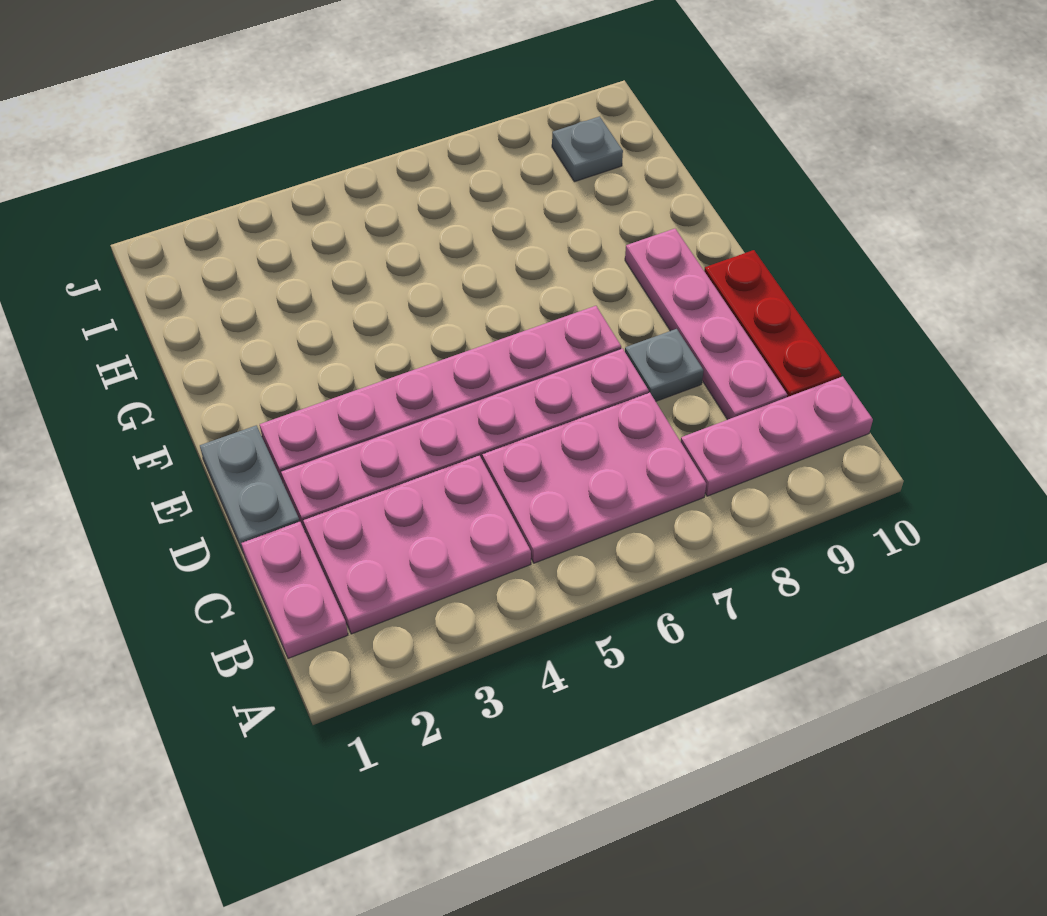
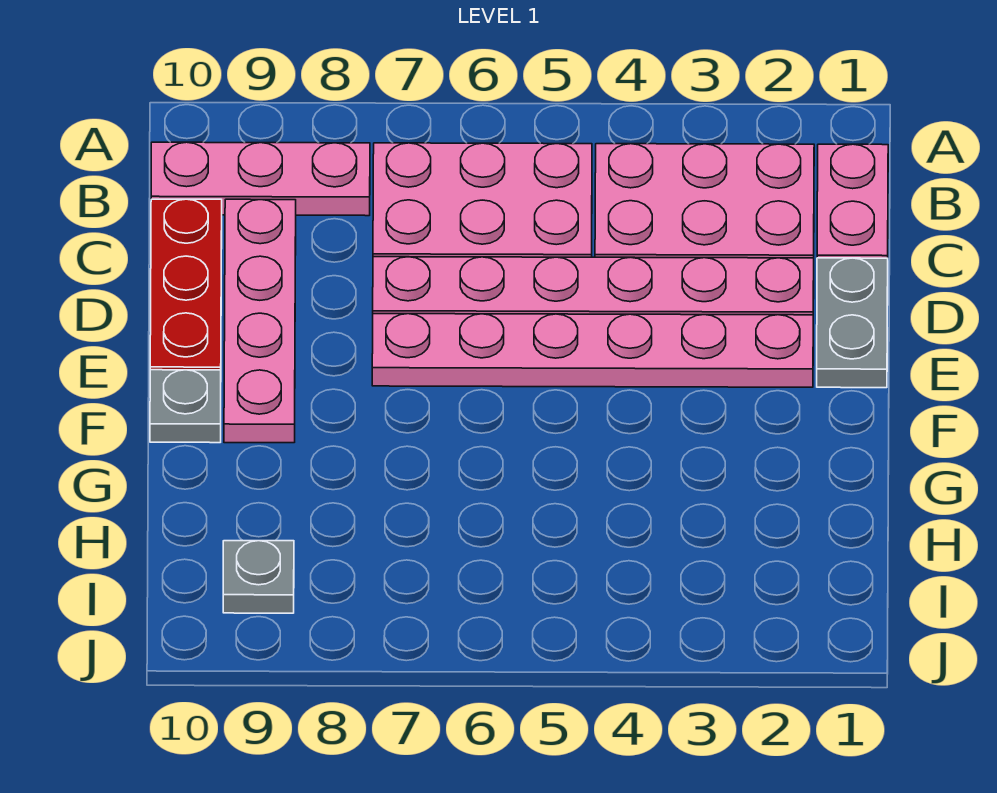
grey 1x1 plate [625,329,704,401] -> grey 1x1 plate moved to [150,370,221,443]

